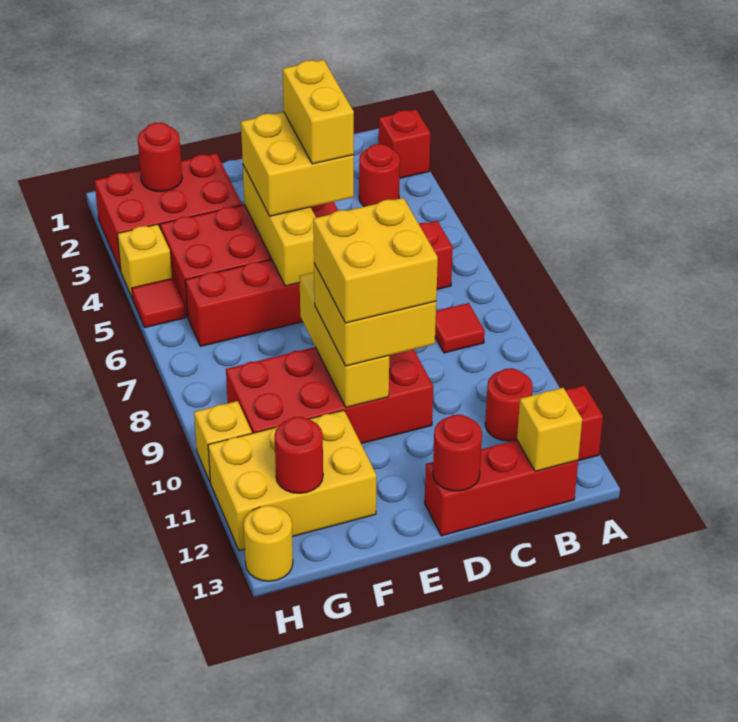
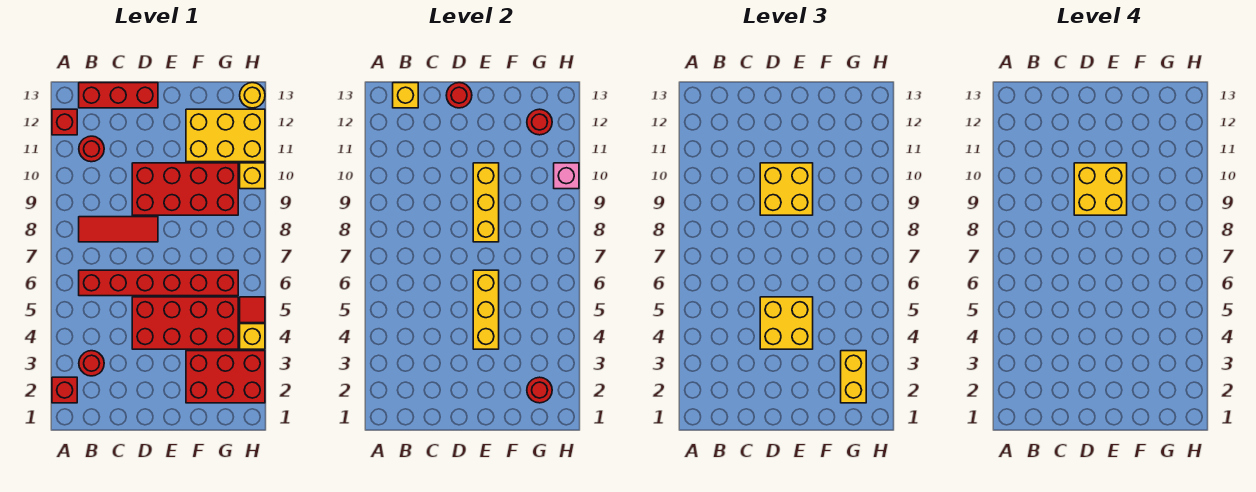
red 1x1 tile [435,303,485,353] -> red 1x3 tile [79,217,158,242]
yellow 1x2 brick [283,60,354,164] -> yellow 1x2 brick moved to [841,351,866,403]
none -> pink 1x1 brick [554,163,579,189]

